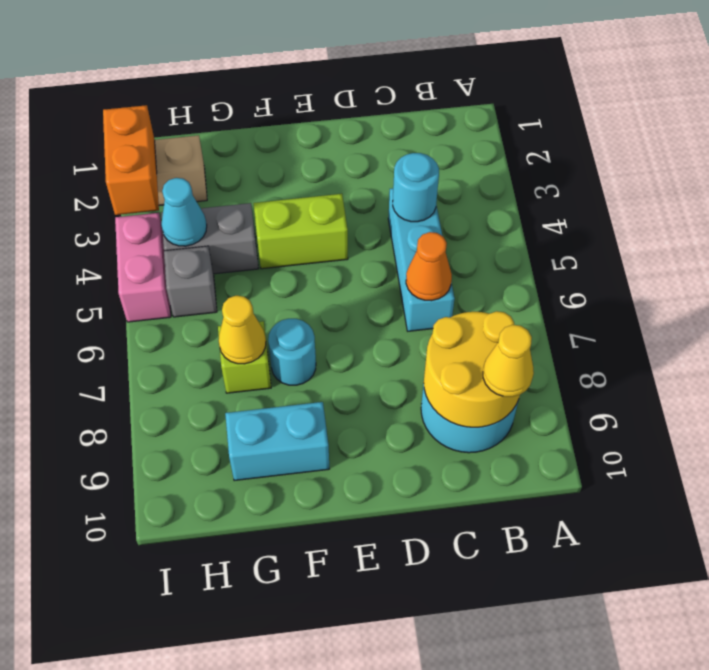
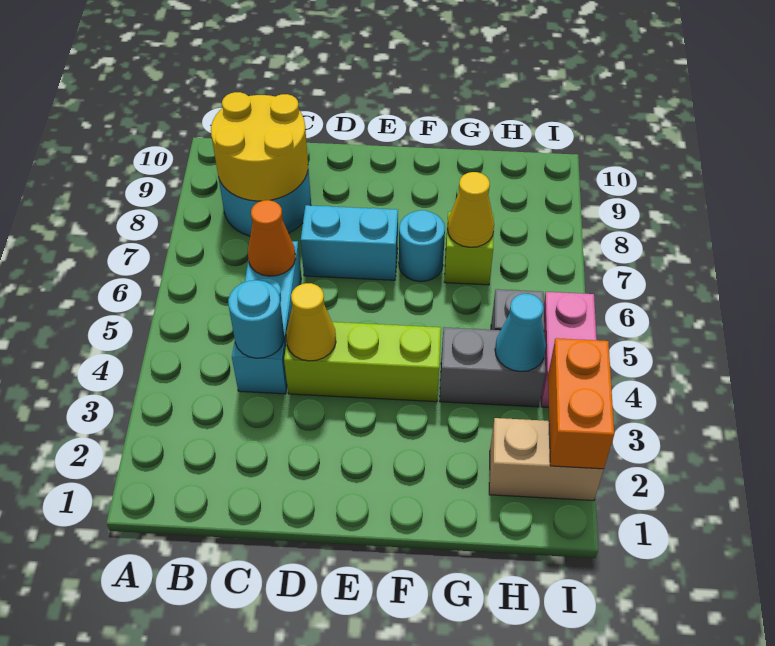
yellow 1x1 cone [483,325,534,397] -> yellow 1x1 cone moved to [286,283,336,361]
lime 1x2 brick [253,194,348,269] -> lime 1x3 brick [284,322,441,402]
cyan 1x2 brick [225,402,329,481] -> cyan 1x2 brick moved to [301,205,398,280]

